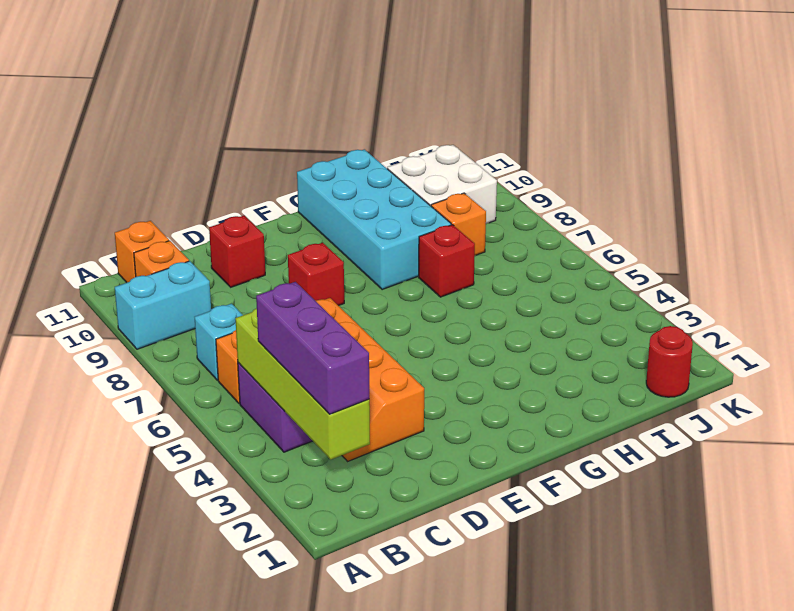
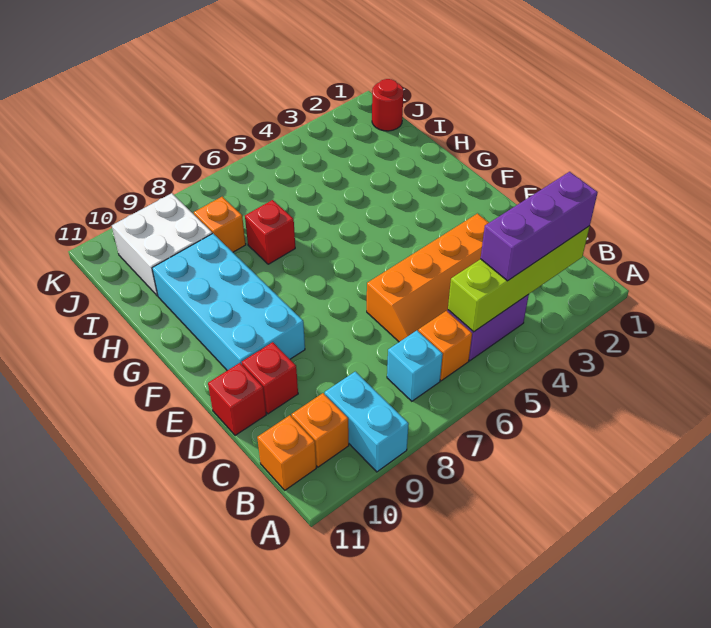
red 1x1 brick [288,243,344,306] -> red 1x1 brick moved to [208,363,266,435]
cyan 2x4 brick [297,149,451,290] -> cyan 2x4 brick turned to [152,233,305,370]

